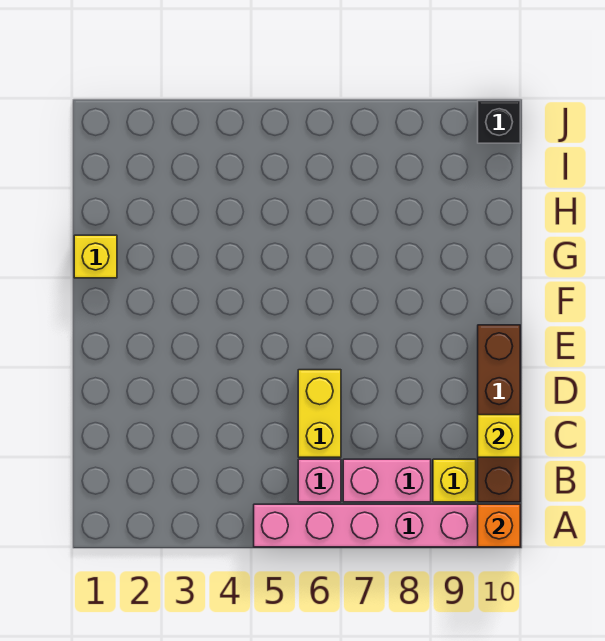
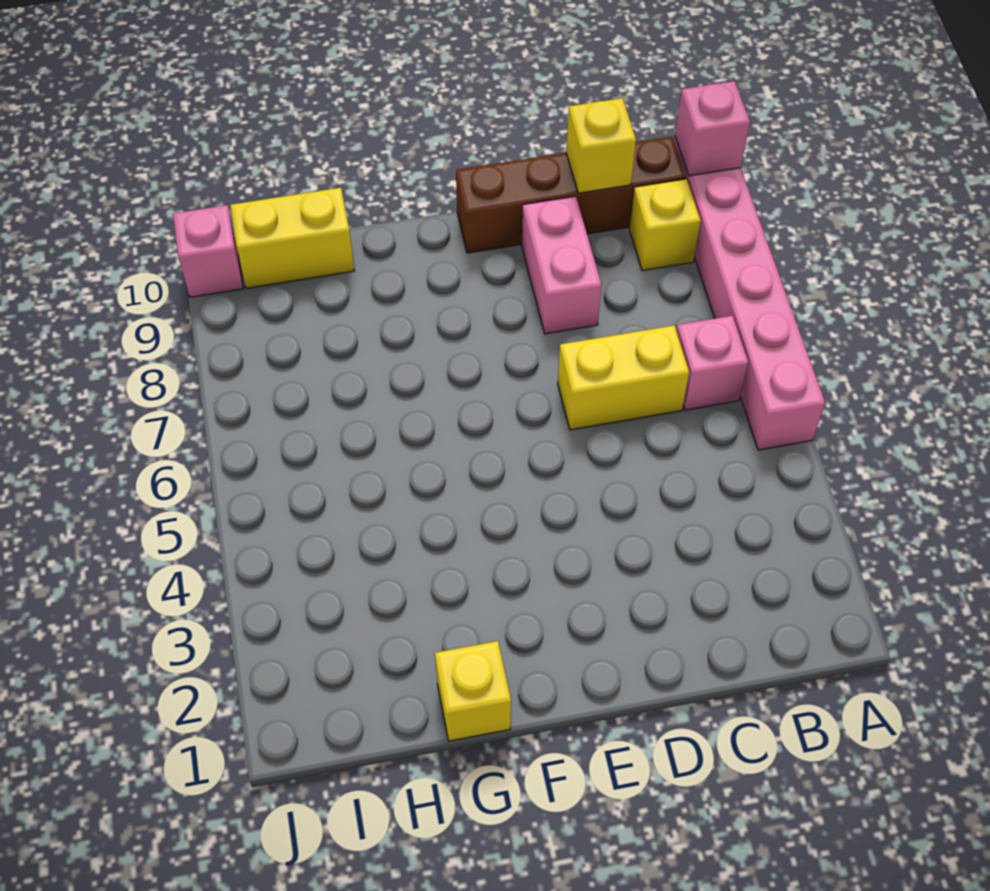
orange 1x1 brick [478,504,520,547] -> pink 1x1 brick [675,81,750,176]
pink 1x2 brick [343,459,431,502] -> pink 1x2 brick moved to [522,196,602,334]
none -> yellow 1x2 brick [230,188,354,288]
black 1x1 brick [478,101,520,143] -> pink 1x1 brick [173,205,243,297]

